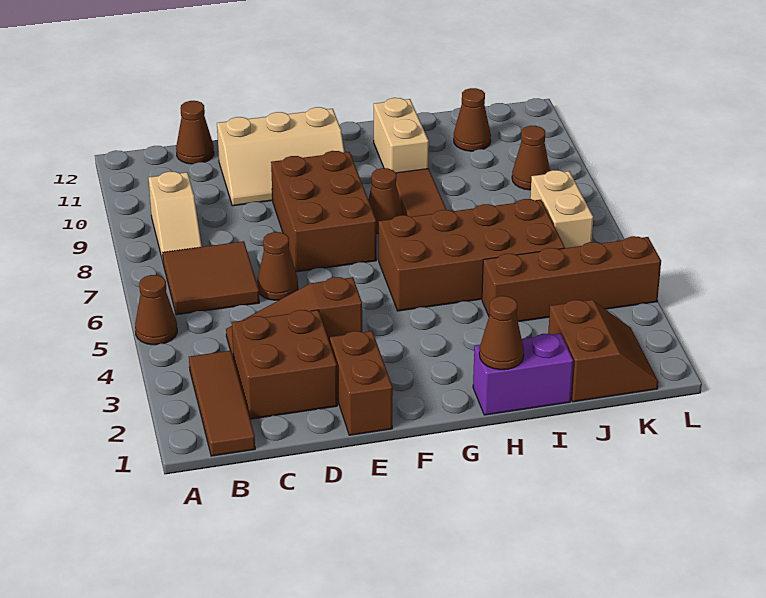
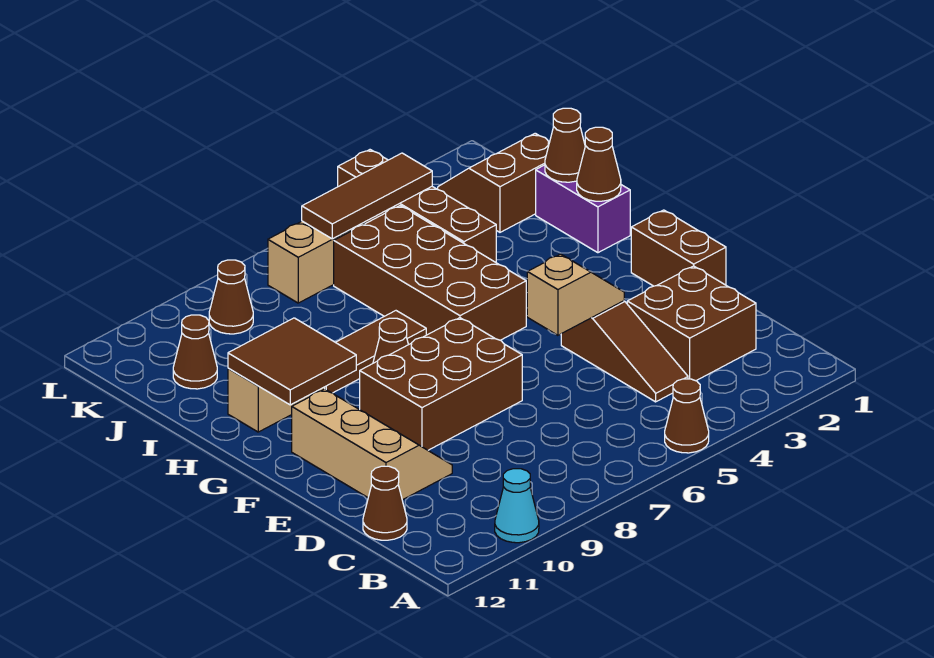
none -> cyan 1x1 cone [495,469,539,543]
brown 1x3 tile [189,351,255,456] -> brown 1x3 tile moved to [302,153,432,239]
brown 2x2 tile [163,241,259,315] -> brown 2x2 tile moved to [228,318,356,405]
tan 1x2 slope [149,172,202,261] -> tan 1x2 slope moved to [527,254,624,335]
brown 1x1 cone [257,232,298,300] -> brown 1x1 cone moved to [545,108,585,182]
brown 1x2 brick [330,331,393,435] -> brown 1x2 brick turned to [631,210,726,286]

